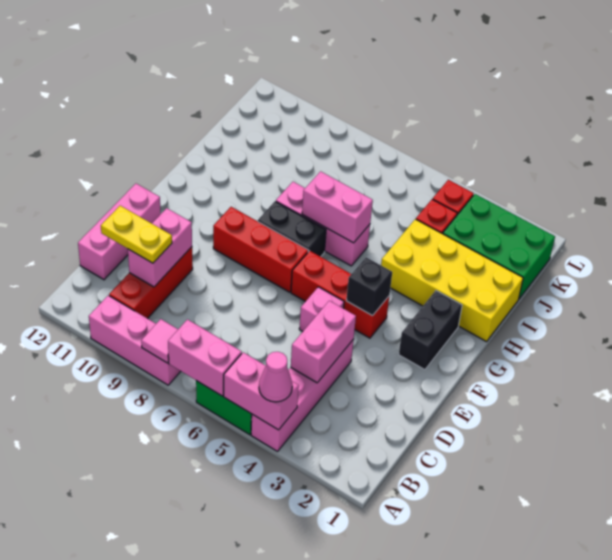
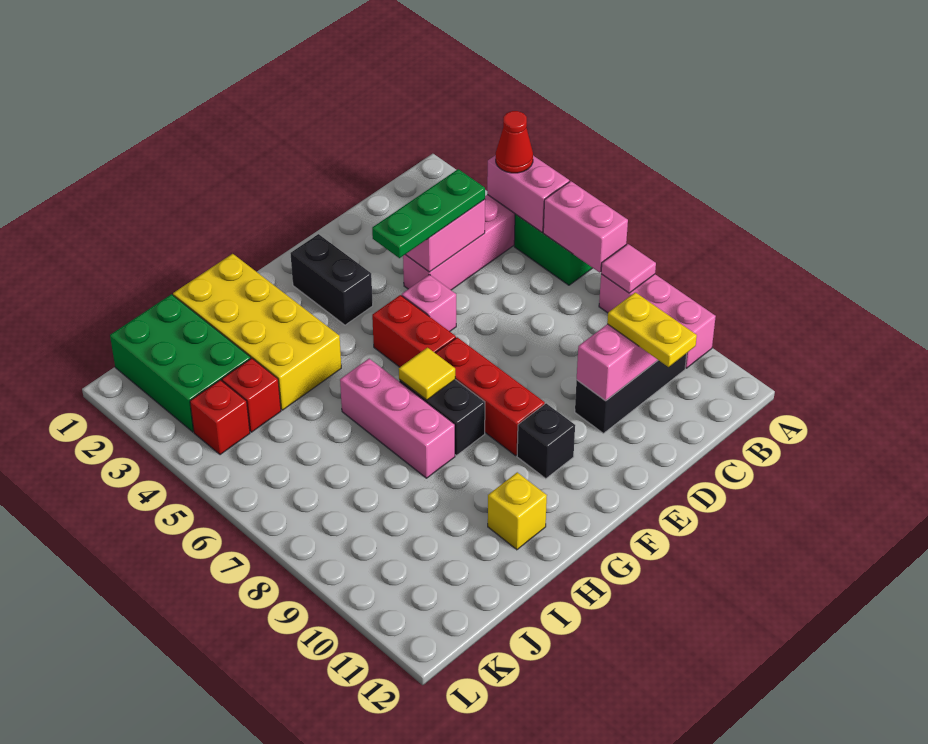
pink 1x1 cone [259,352,292,402] -> red 1x1 cone [496,111,533,173]
red 1x3 brick [109,247,193,319] -> black 1x3 brick [575,353,687,433]
none -> green 1x3 plate [372,169,485,258]
pink 1x3 brick [78,184,161,280] -> none
black 1x2 brick [399,291,462,370] -> black 1x2 brick turned to [290,234,373,325]
red 1x3 brick [291,251,389,338] -> red 1x2 brick [372,295,456,367]
black 1x1 brick [346,257,392,316] -> black 1x1 brick moved to [517,403,575,479]
none -> yellow 1x1 tile [399,348,455,400]
pink 1x2 brick [302,171,373,243] -> none
none -> yellow 1x1 brick [488,472,547,550]

